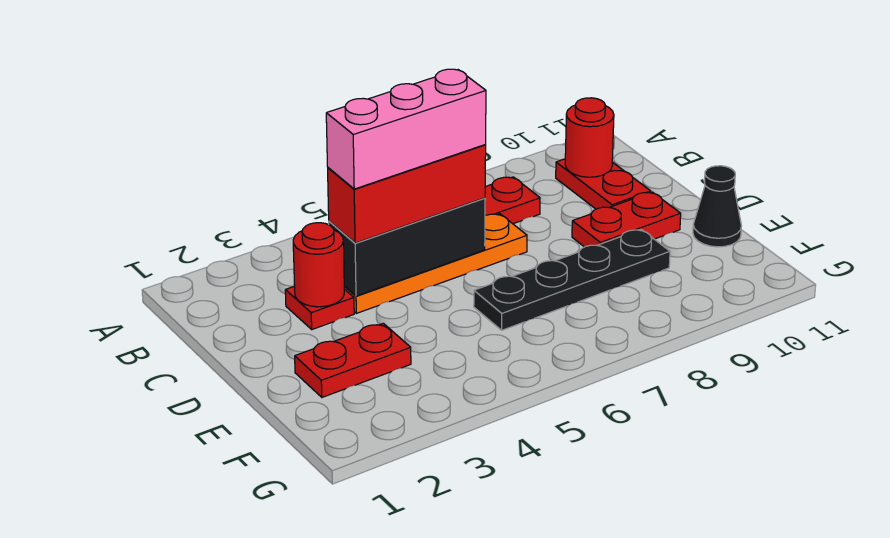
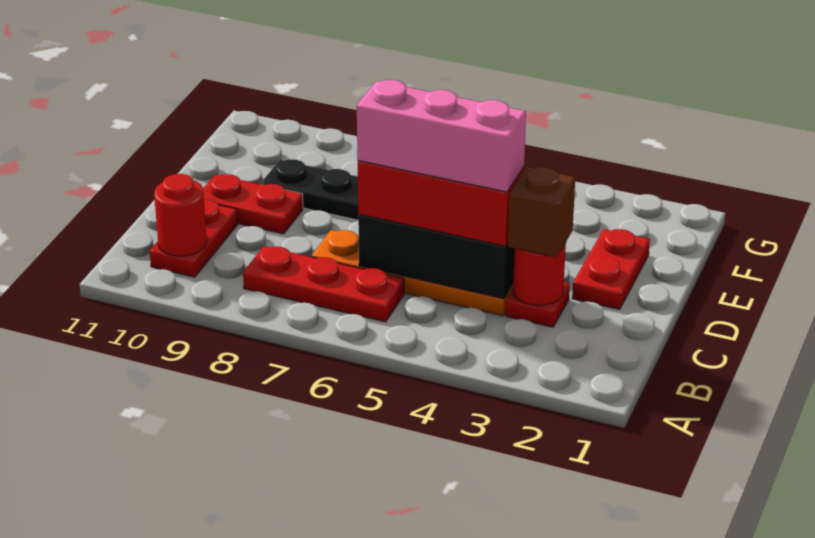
none -> brown 1x1 brick [508,167,575,257]
red 1x2 plate [295,323,411,397] -> red 1x2 plate turned to [572,229,650,310]
black 1x1 cone [693,166,741,247] -> none

